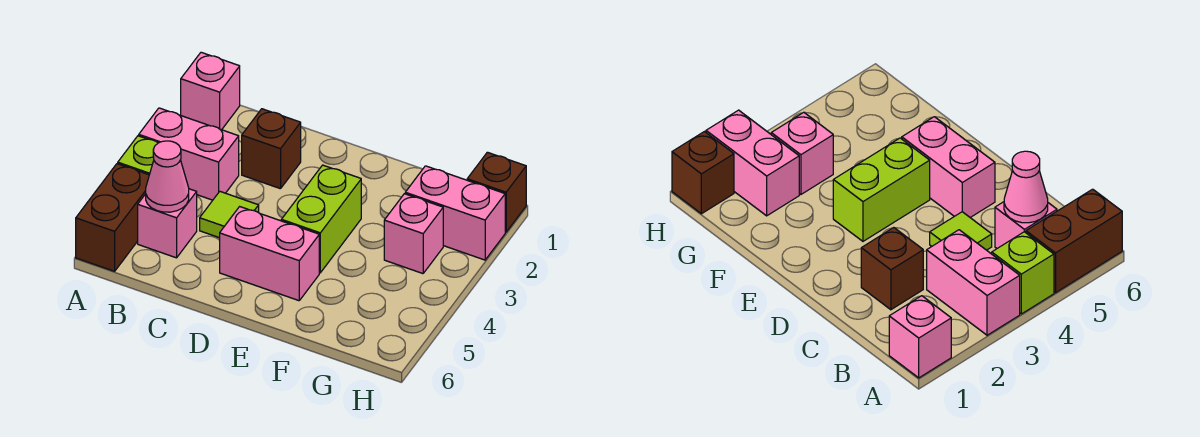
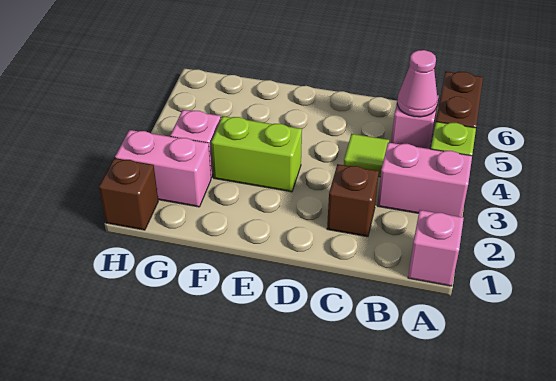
pink 1x2 brick [220,207,319,301] -> none
lime 1x2 brick [281,165,361,273] -> lime 1x2 brick turned to [211,116,302,192]

